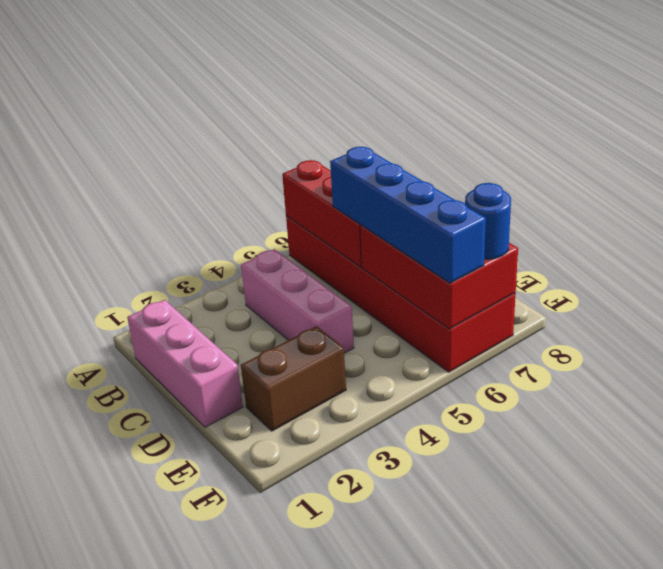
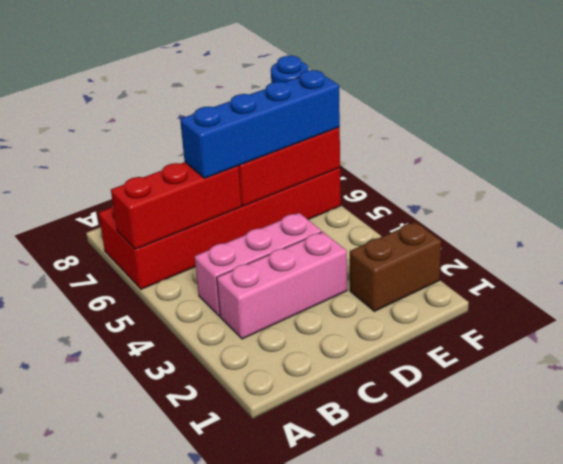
pink 1x3 brick [127,300,243,427] -> pink 1x3 brick moved to [217,232,347,339]
brown 1x2 brick [241,326,346,431] -> brown 1x2 brick turned to [350,222,441,311]

